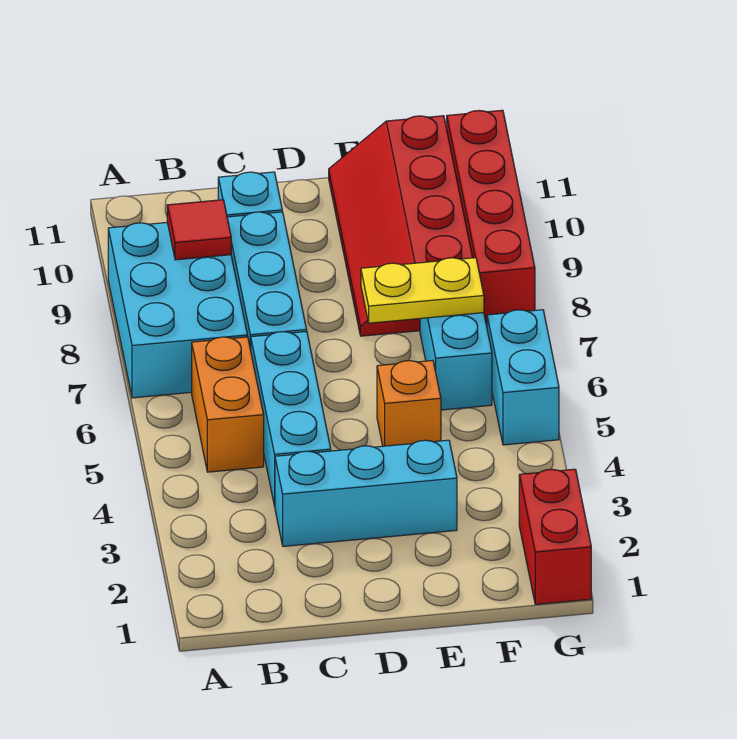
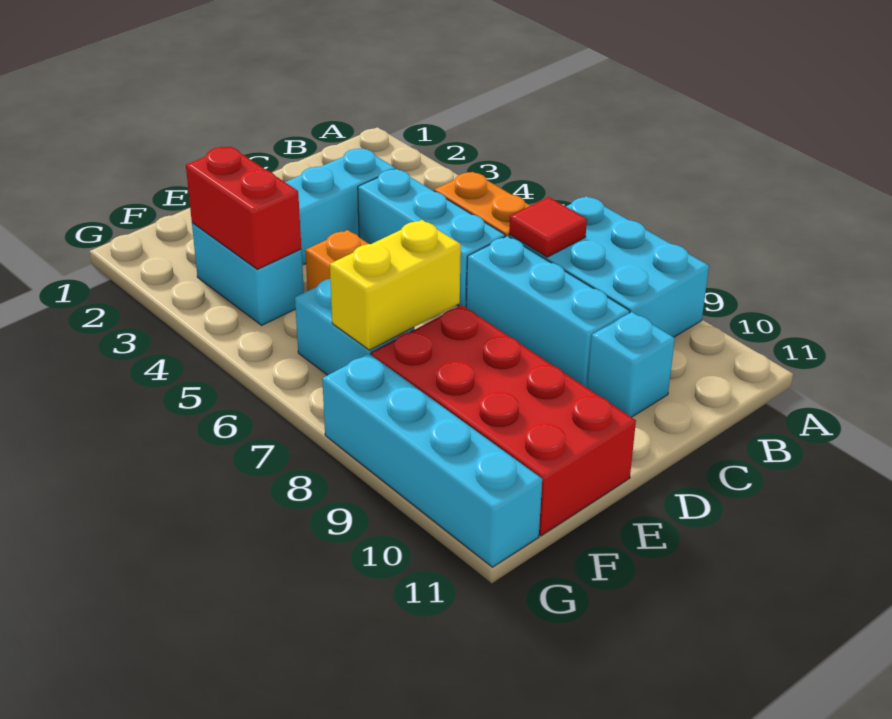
red 1x1 tile [167,200,231,260] -> red 1x1 tile moved to [509,197,587,257]
yellow 1x2 plate [361,258,484,323] -> yellow 1x2 brick [330,220,461,350]
red 2x4 slope [329,116,473,336] -> red 2x4 brick [371,305,636,536]
red 1x2 brick [519,469,591,604] -> red 1x2 brick moved to [186,146,301,269]
cyan 1x2 brick [487,310,559,445] -> cyan 1x2 brick moved to [192,223,304,325]
red 1x4 brick [447,110,535,325] -> cyan 1x4 brick [322,354,542,567]

